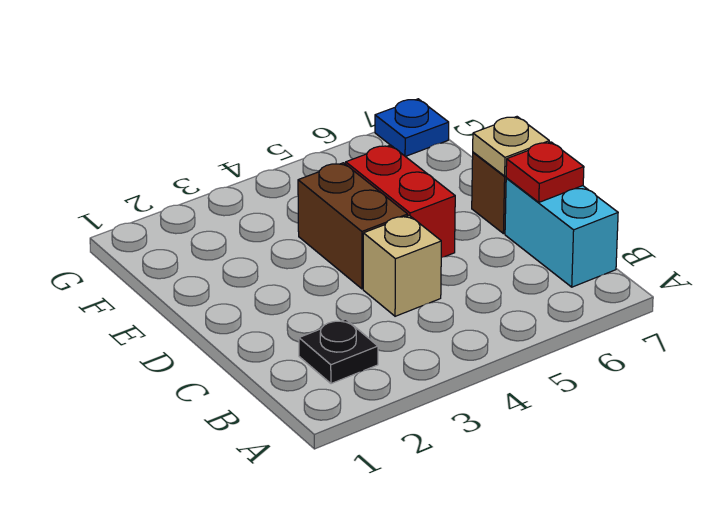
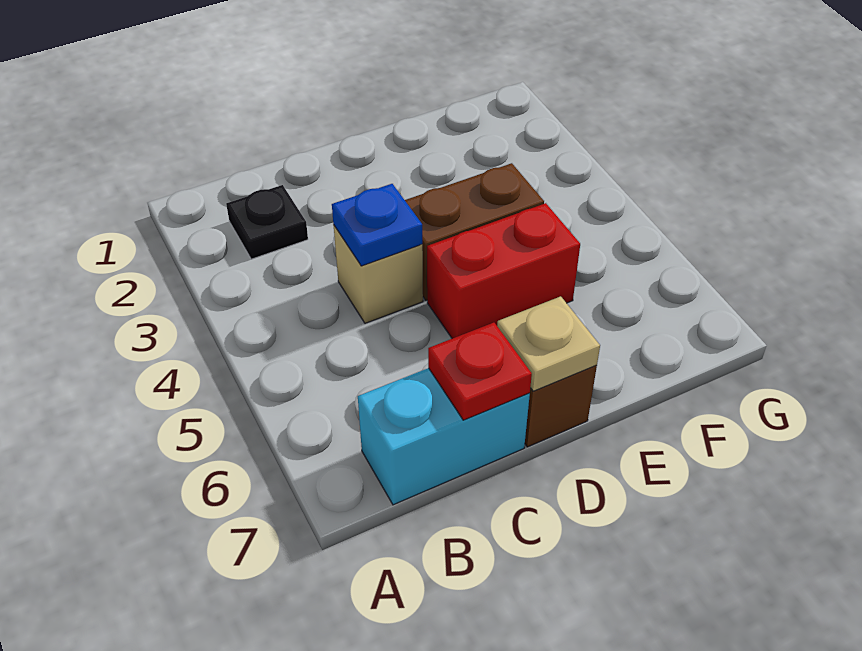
blue 1x1 plate [375,99,449,156] -> blue 1x1 plate moved to [332,184,422,266]

